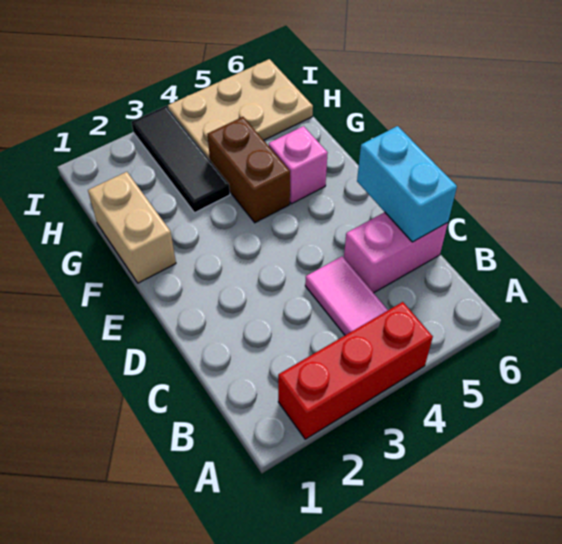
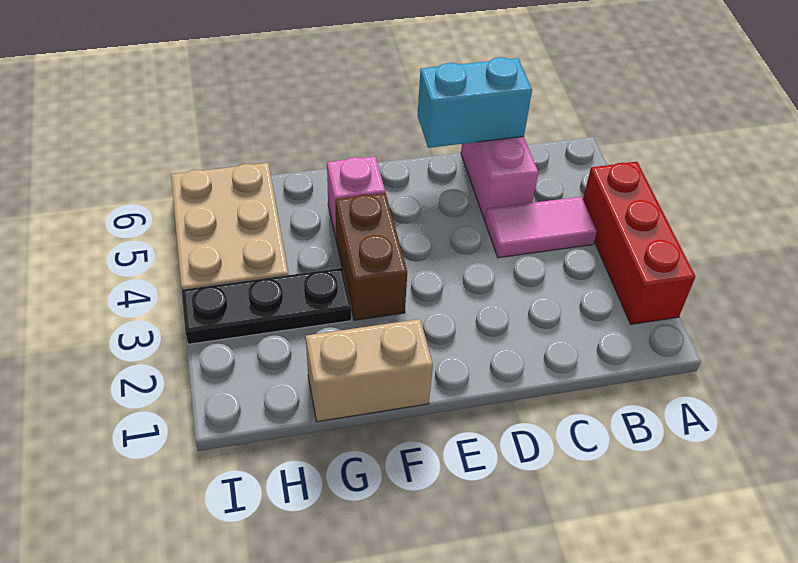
brown 1x2 brick [207,117,290,223] -> brown 1x2 brick turned to [336,193,407,320]
black 1x3 tile [132,106,230,213] -> black 1x3 plate [182,268,351,344]

